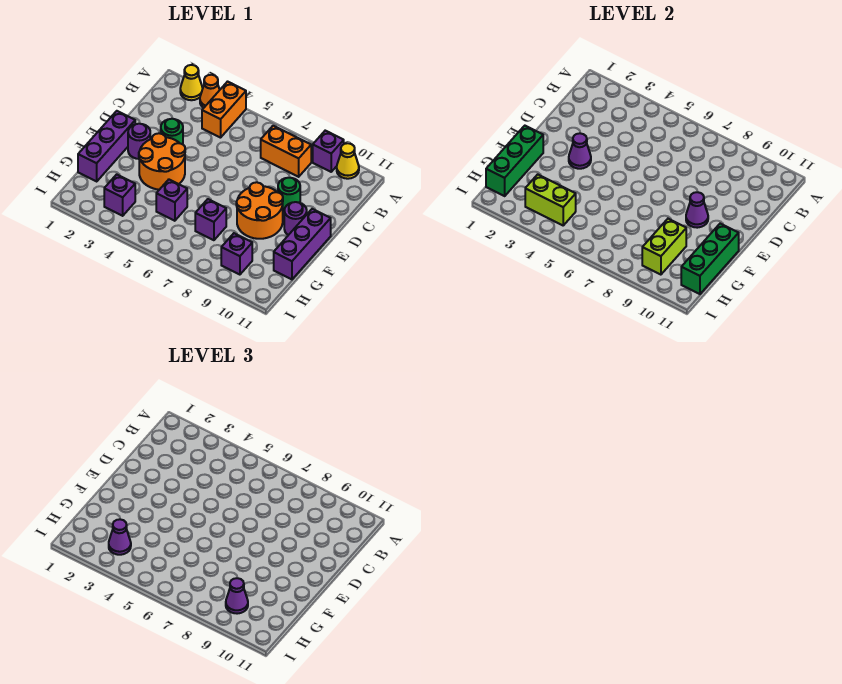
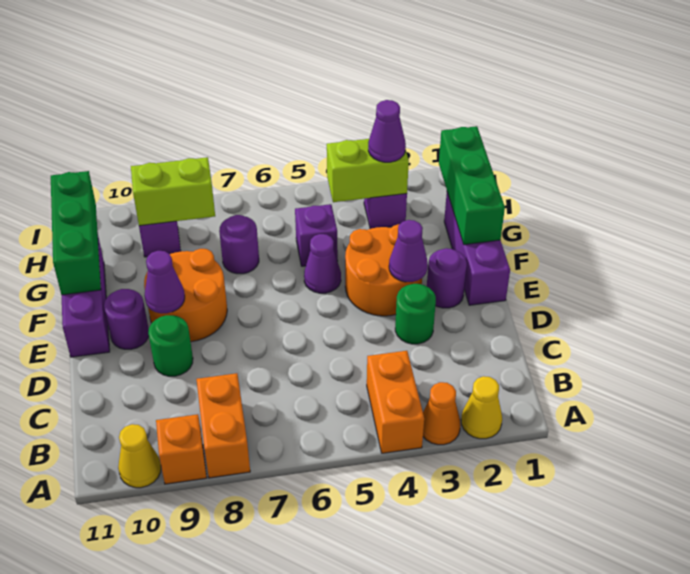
purple 1x1 brick [313,131,344,172] -> orange 1x1 brick [156,414,207,484]
orange 1x2 brick [261,126,311,177] -> orange 1x2 brick turned to [196,373,250,478]
purple 1x1 brick [195,199,226,240] -> purple 1x1 round brick [219,215,259,274]
lime 1x2 brick [642,219,686,275] -> lime 1x2 brick turned to [131,157,215,226]
purple 1x1 cone [226,578,248,614] -> purple 1x1 cone moved to [304,234,341,293]

